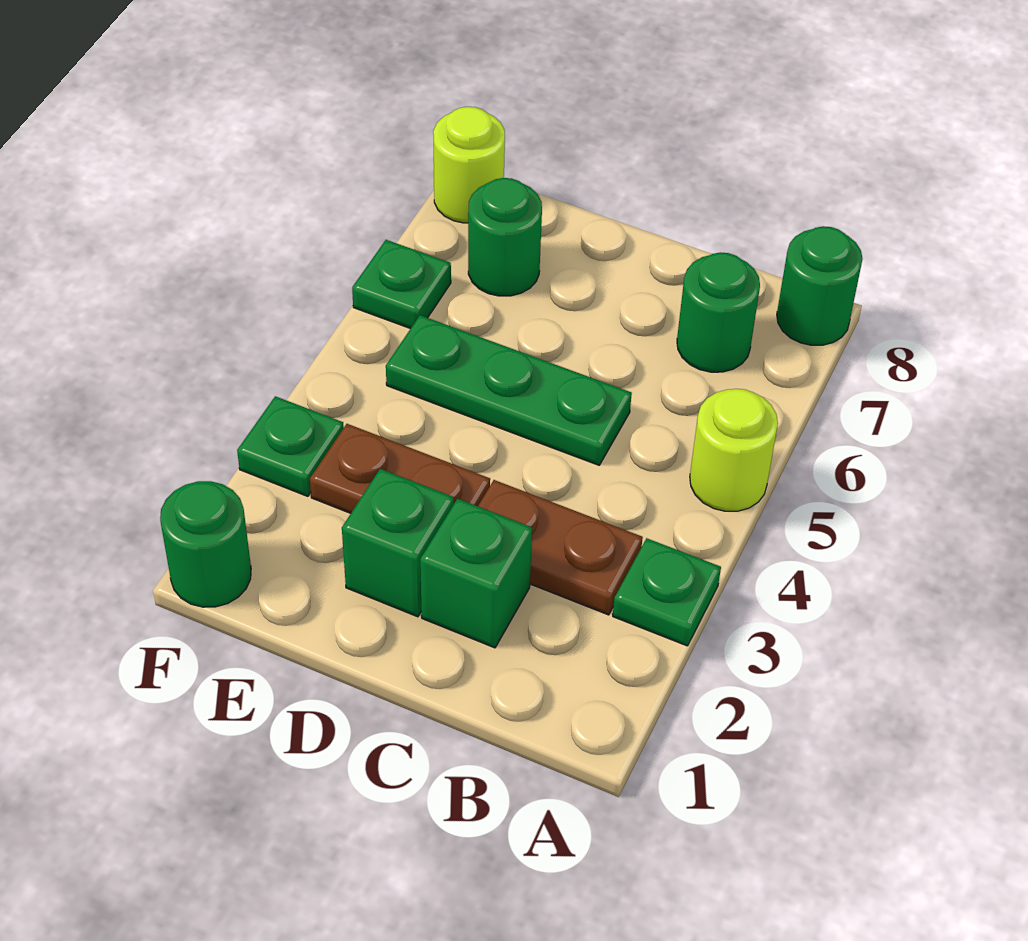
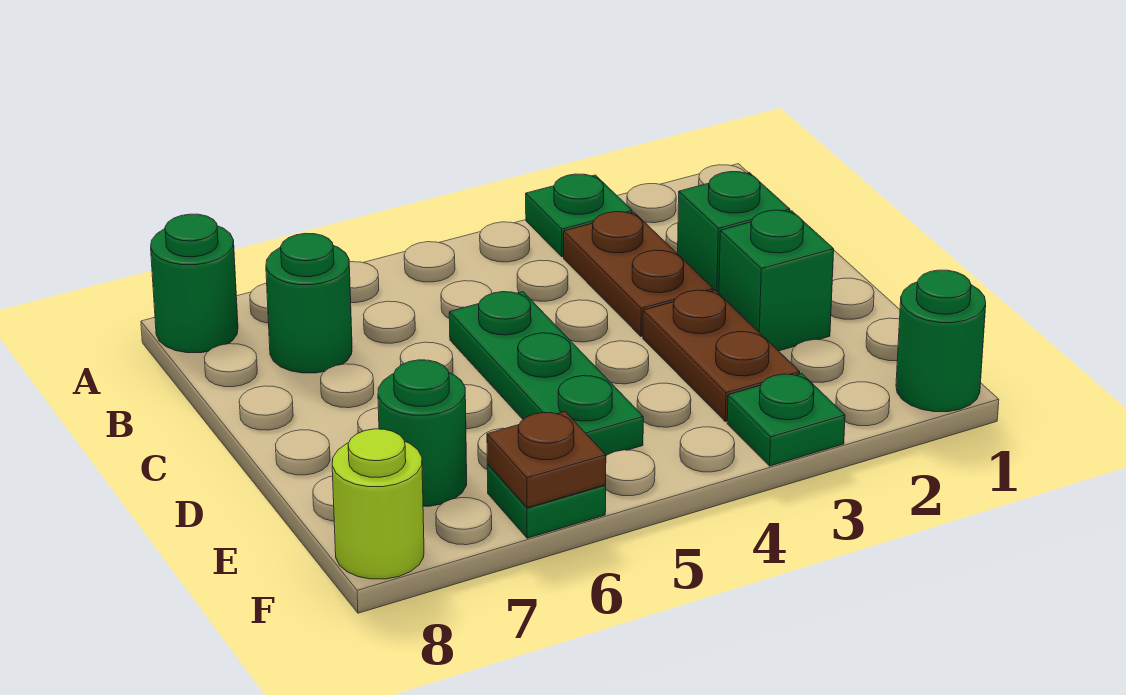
lime 1x1 round brick [690,389,778,511] -> none
none -> brown 1x1 plate [487,412,606,508]

